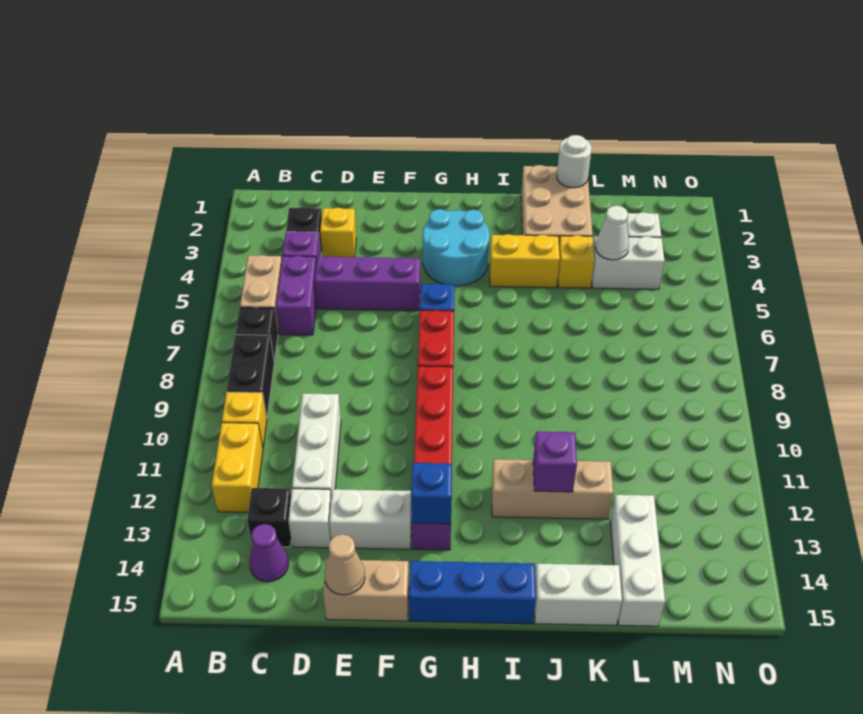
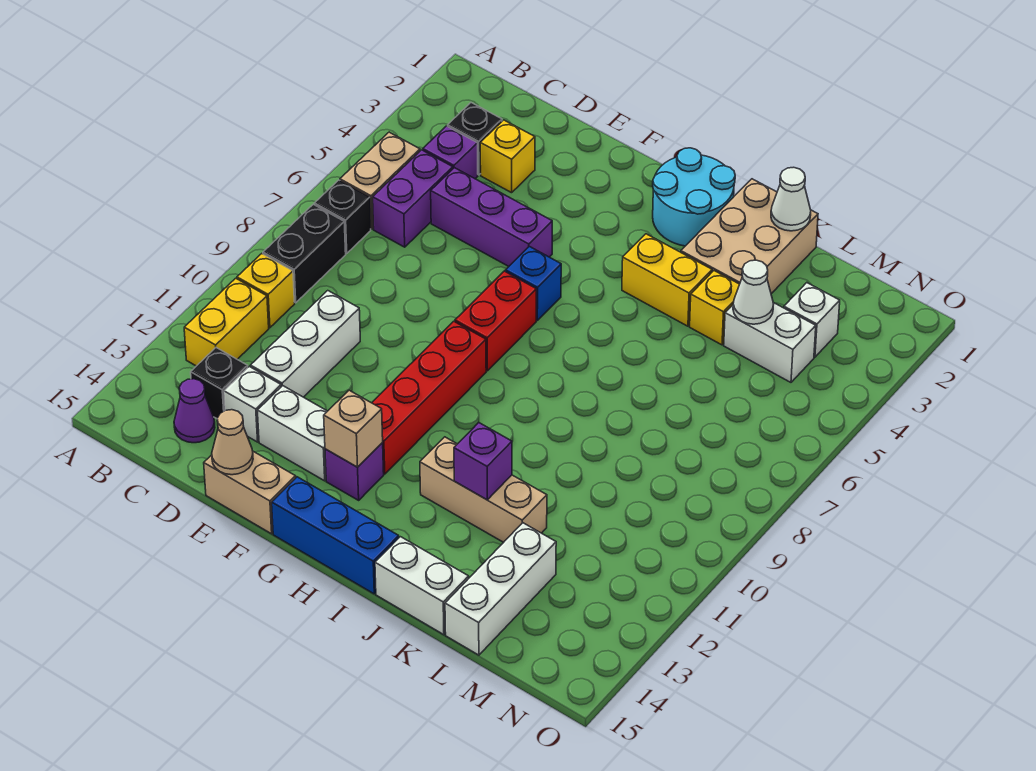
cyan 2x2 round brick [423,209,490,286] -> cyan 2x2 round brick moved to [653,148,735,246]
blue 1x1 brick [411,463,452,524] -> tan 1x1 brick [324,390,383,467]
white 1x1 round brick [557,135,592,188] -> white 1x1 cone [771,167,811,231]

